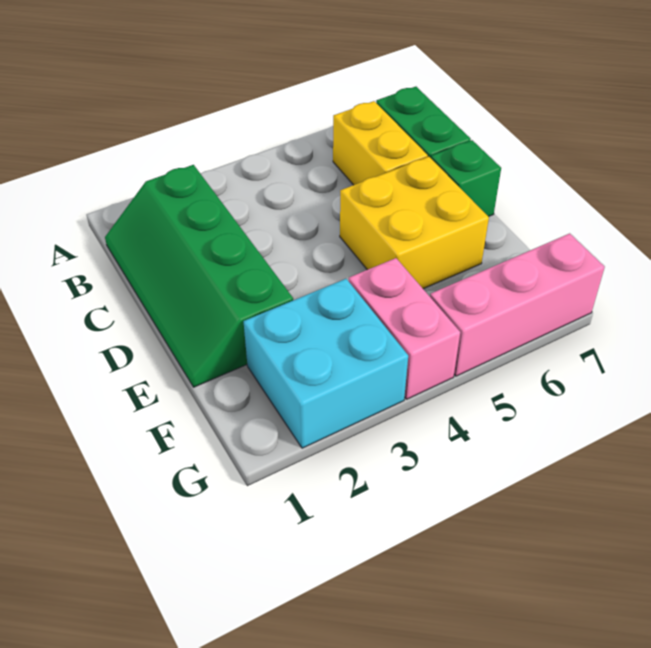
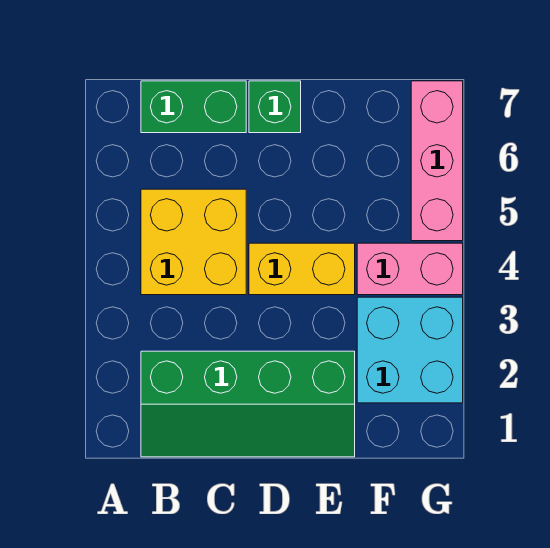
yellow 1x2 brick [333,101,428,185] -> yellow 1x2 brick moved to [249,243,355,295]
yellow 2x2 brick [340,157,489,289] -> yellow 2x2 brick moved to [141,189,246,295]

